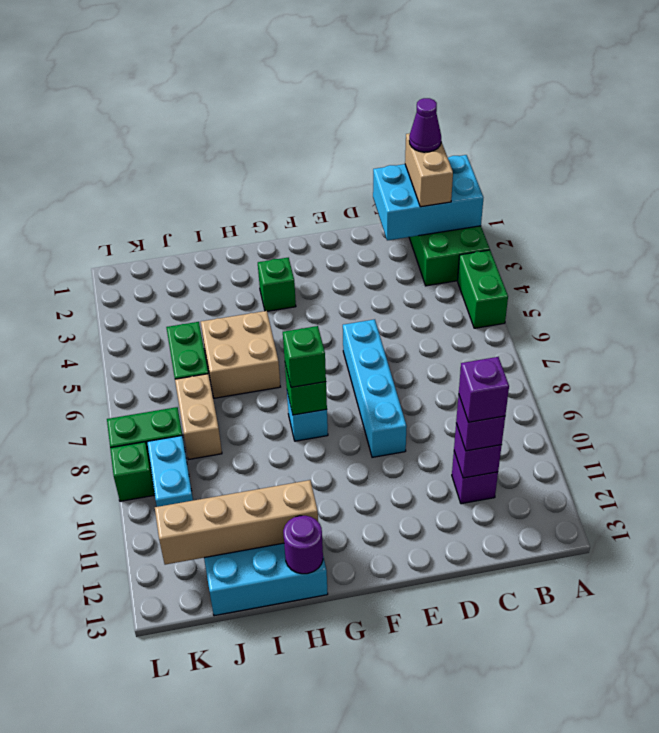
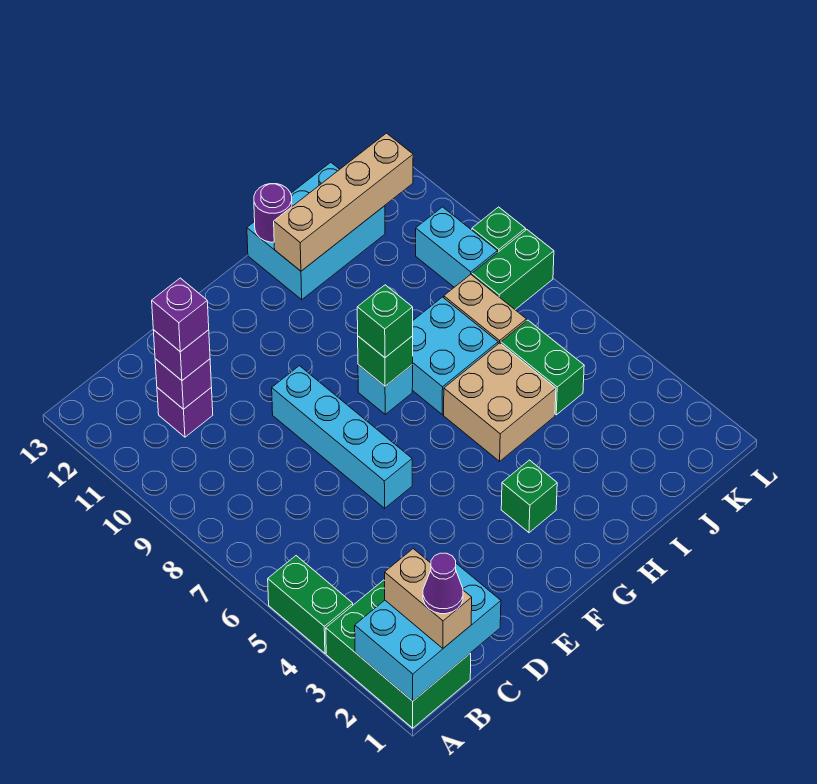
none -> cyan 2x2 brick [412,297,498,414]

